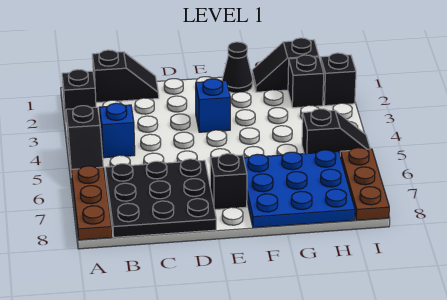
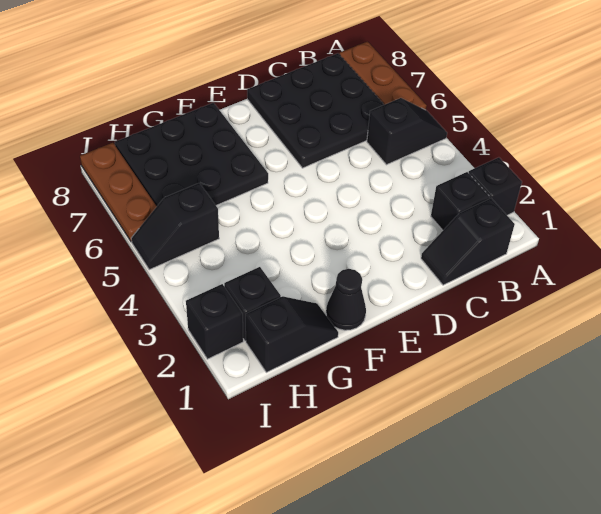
black 1x2 slope [66,106,103,177] -> black 1x2 slope turned to [367,98,447,165]
blue 1x1 brick [99,103,135,158] -> none
blue 1x1 brick [196,79,230,132] -> none
black 1x1 brick [210,154,247,210] -> black 1x1 brick moved to [431,172,490,230]
blue 3x3 plate [244,150,355,228] -> black 3x3 plate [115,103,268,206]

